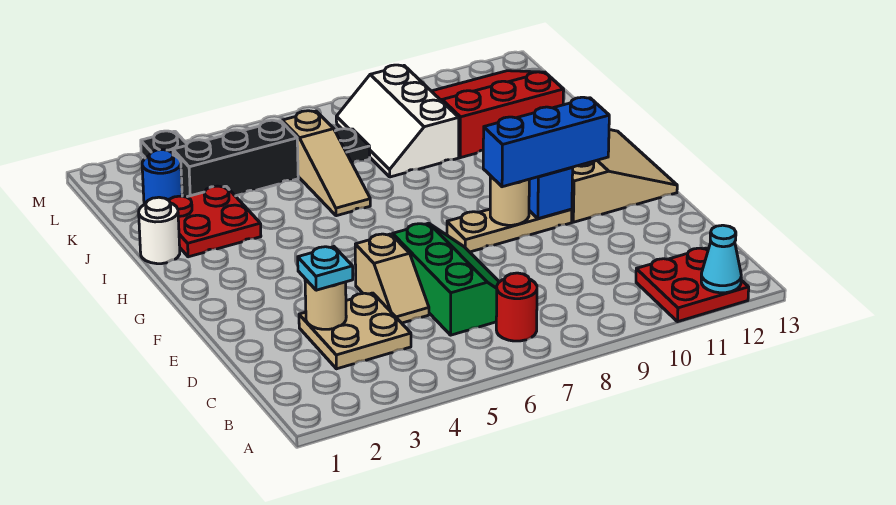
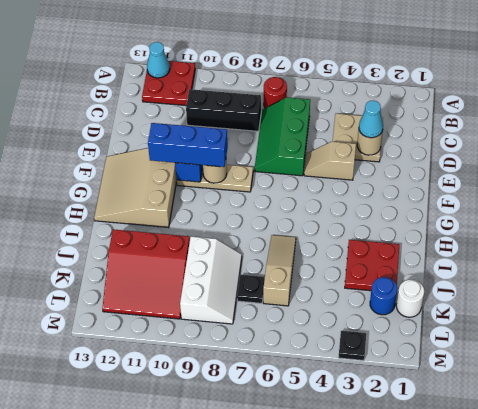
cyan 1x1 plate [298,247,353,290] -> cyan 1x1 cone [359,100,383,138]
tan 1x2 slope [355,234,429,323] -> tan 1x2 slope turned to [304,142,356,180]
white 1x1 round brick [139,197,180,264] -> white 1x1 round brick moved to [396,280,424,317]
black 1x3 brick [173,120,298,197] -> black 1x3 brick moved to [186,89,261,131]

